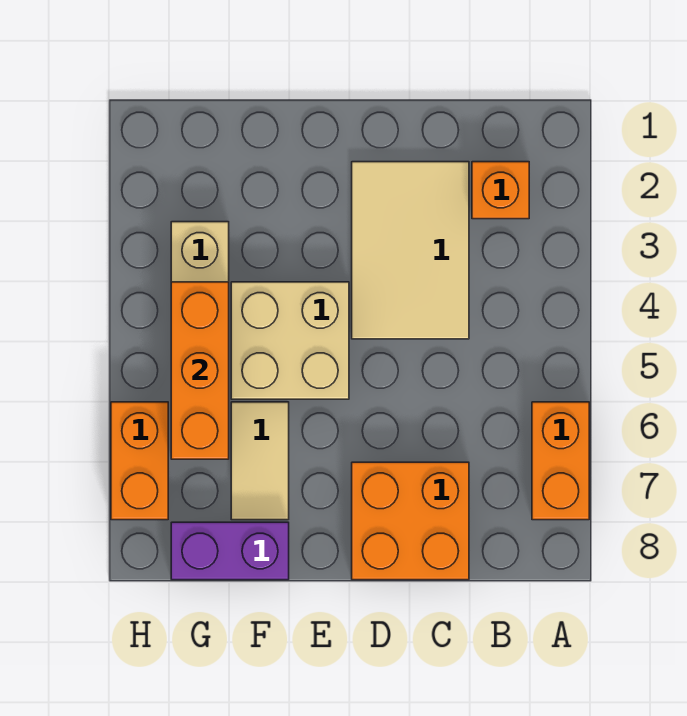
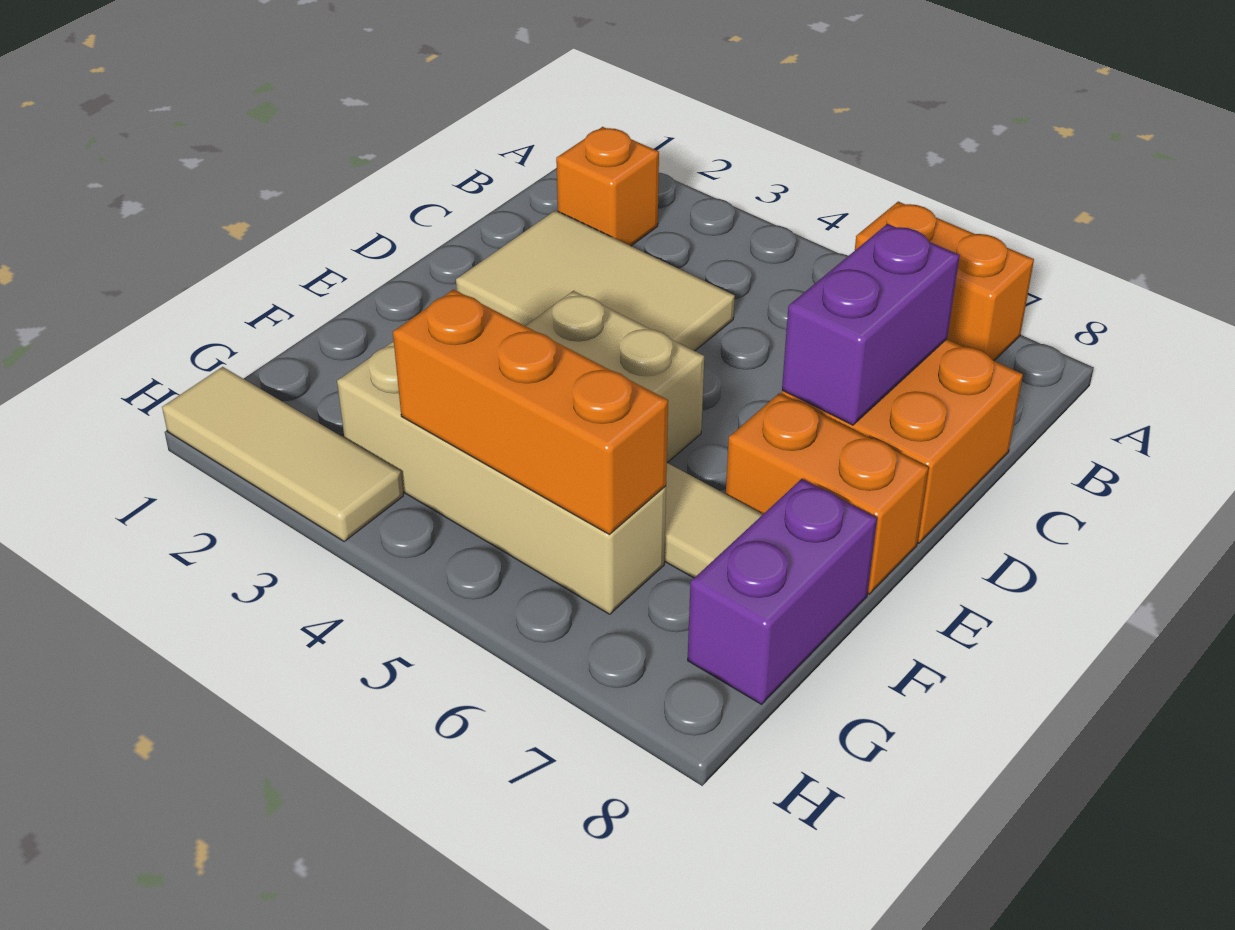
none -> purple 1x2 brick [782,224,960,425]
none -> tan 1x3 tile [162,367,403,541]
orange 1x2 brick [111,402,168,520] -> orange 1x2 brick moved to [726,393,928,594]

